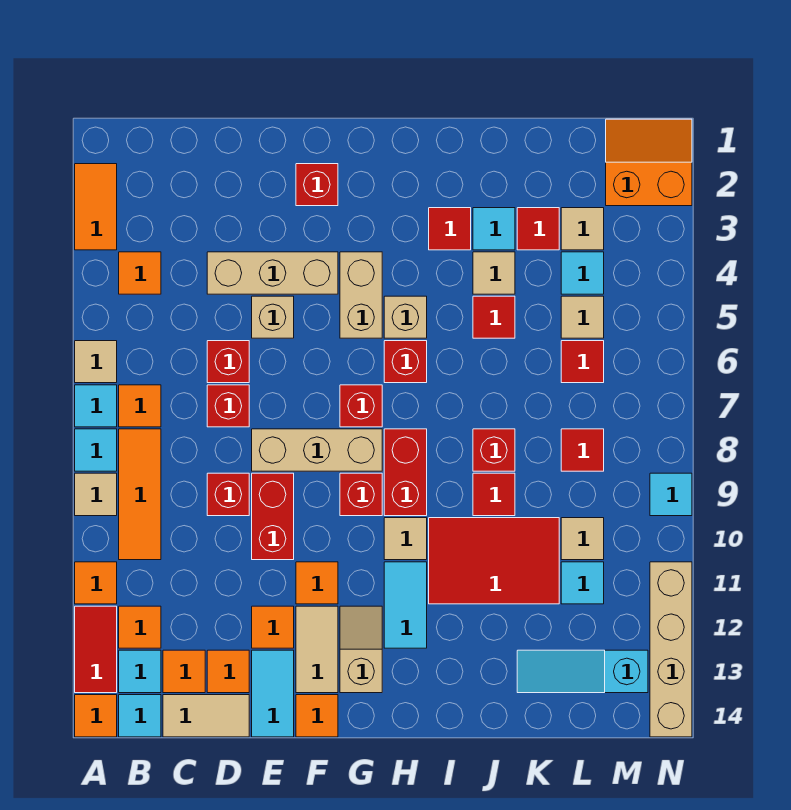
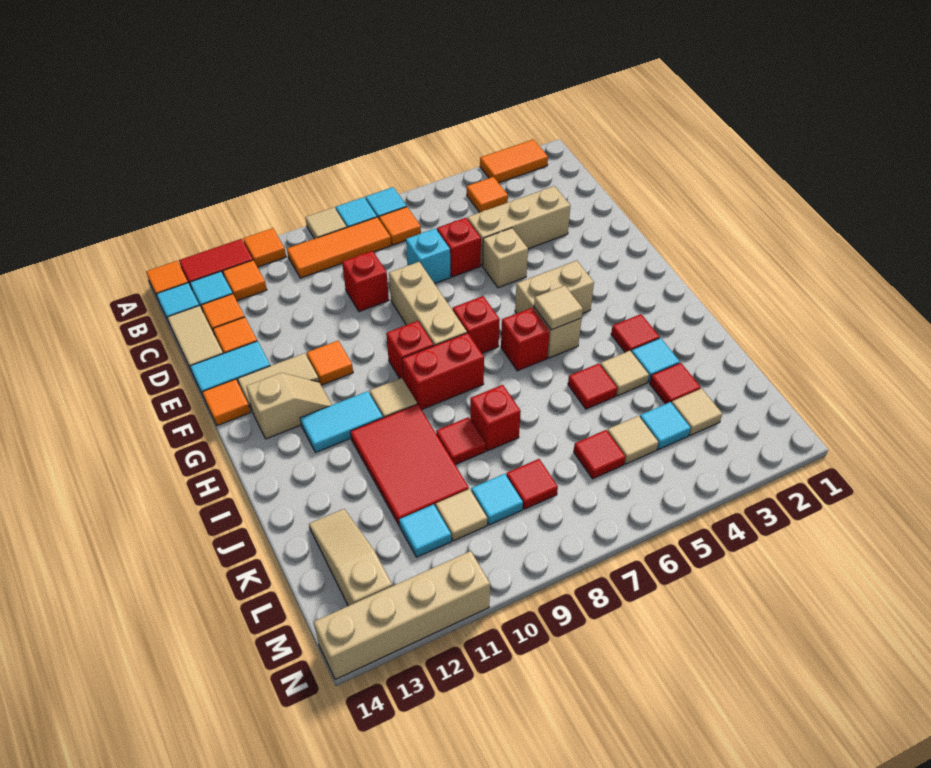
tan 1x1 tile [75,341,117,383] -> tan 1x1 tile moved to [534,286,583,330]
tan 1x3 brick [207,252,338,294] -> tan 1x3 brick turned to [467,186,571,266]
red 1x1 brick [207,385,249,427] -> cyan 1x1 brick [406,229,451,284]
red 1x2 brick [252,473,294,560] -> none
orange 1x1 tile [252,606,294,648] -> none
red 1x1 brick [296,164,338,206] -> none
cyan 1x3 slope [517,650,648,693] -> tan 1x3 slope [309,509,392,606]
orange 2x2 slope [606,119,692,206] -> none
cyan 1x1 tile [650,473,692,516] -> cyan 1x1 tile moved to [471,474,523,525]

